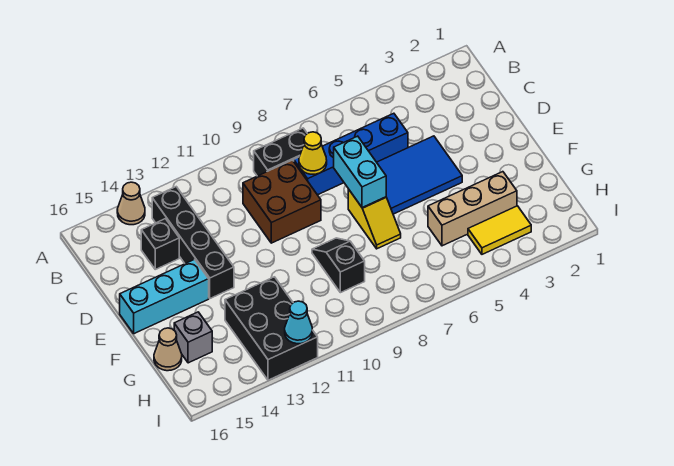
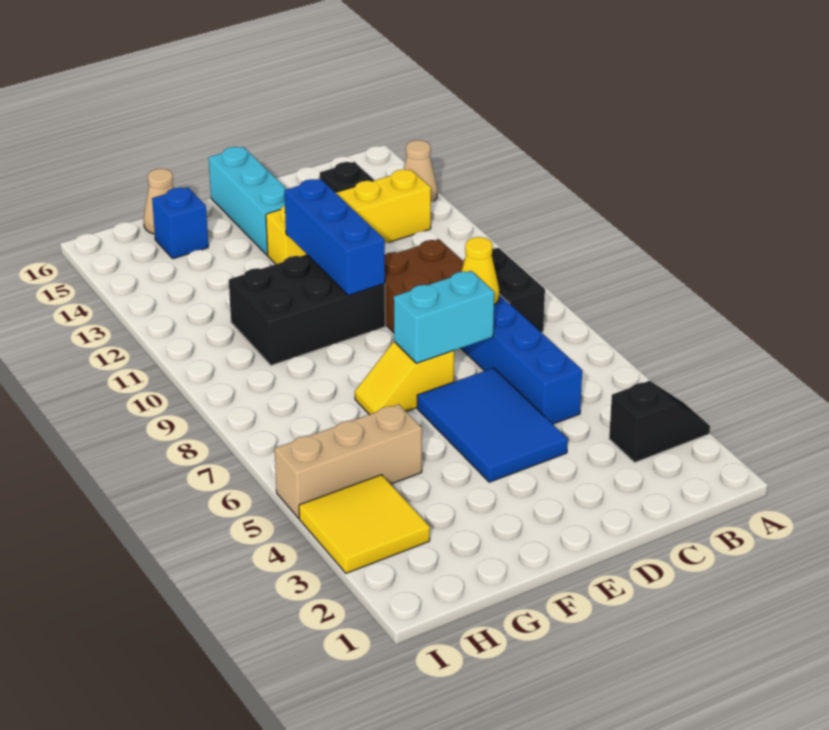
black 1x4 brick [152,187,234,298] -> yellow 1x4 brick [266,169,431,264]
none -> blue 1x3 brick [284,179,385,295]
black 1x2 slope [312,238,365,293] -> black 1x2 slope moved to [609,381,710,462]
tan 1x3 brick [428,172,517,246] -> tan 1x3 brick turned to [275,404,422,518]
black 2x3 brick [225,277,318,380] -> black 2x3 brick moved to [229,254,385,365]
grey 1x1 brick [174,312,212,363] -> blue 1x1 brick [152,187,208,259]
yellow 1x2 tile [468,206,531,254] -> yellow 2x2 tile [299,475,430,573]
cyan 1x1 cone [285,301,312,344] -> none

